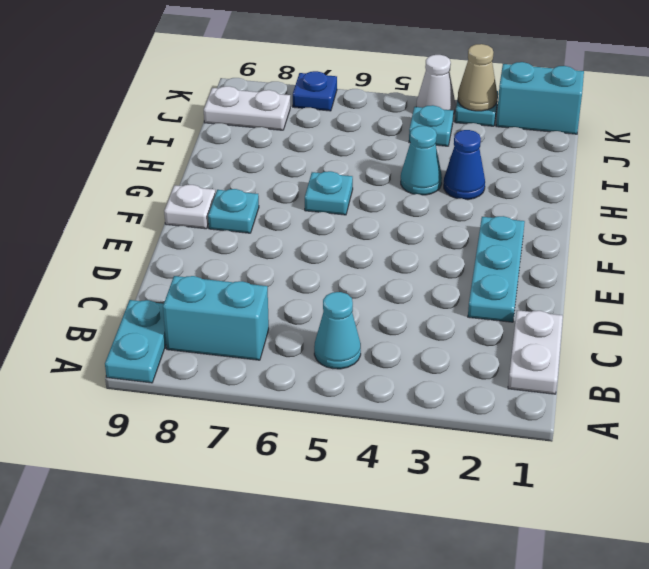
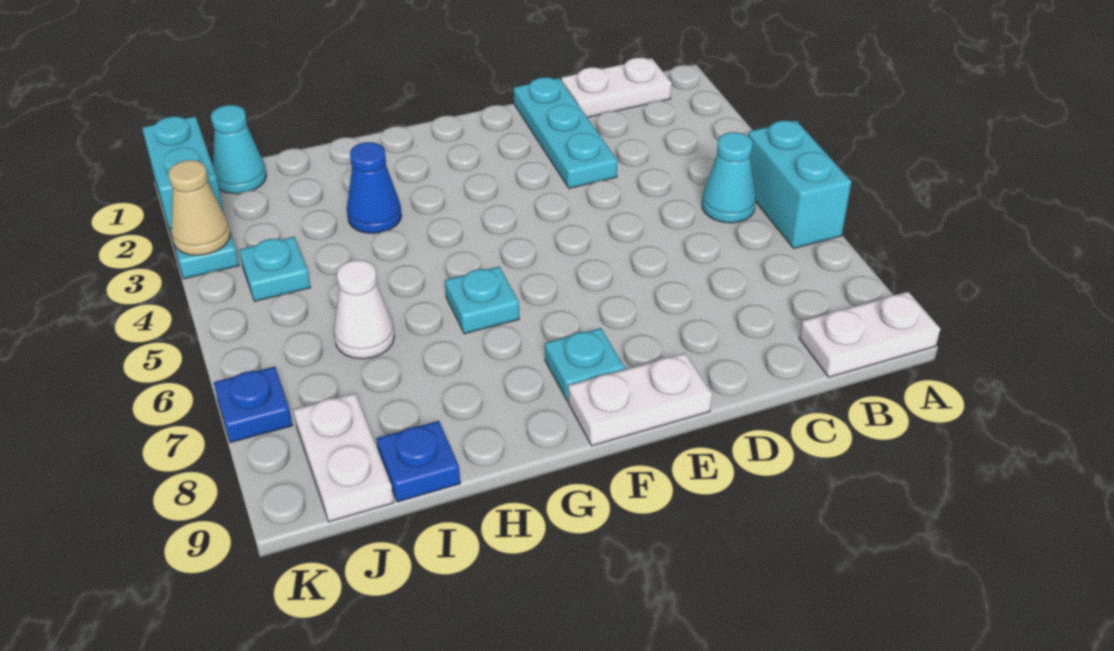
cyan 1x2 plate [105,300,166,383] -> white 1x2 plate [799,292,940,377]
cyan 1x2 brick [163,276,269,360] -> cyan 1x2 brick moved to [748,120,851,248]
cyan 1x3 plate [468,216,525,322] -> cyan 1x3 plate turned to [514,77,618,189]
white 1x1 plate [164,185,215,229] -> white 1x2 plate [568,353,712,446]
cyan 1x1 cone [401,126,442,195] -> cyan 1x1 cone moved to [211,105,266,194]
none -> blue 1x1 plate [377,421,460,502]
white 1x1 cone [416,55,455,114] -> white 1x1 cone moved to [334,260,394,359]

